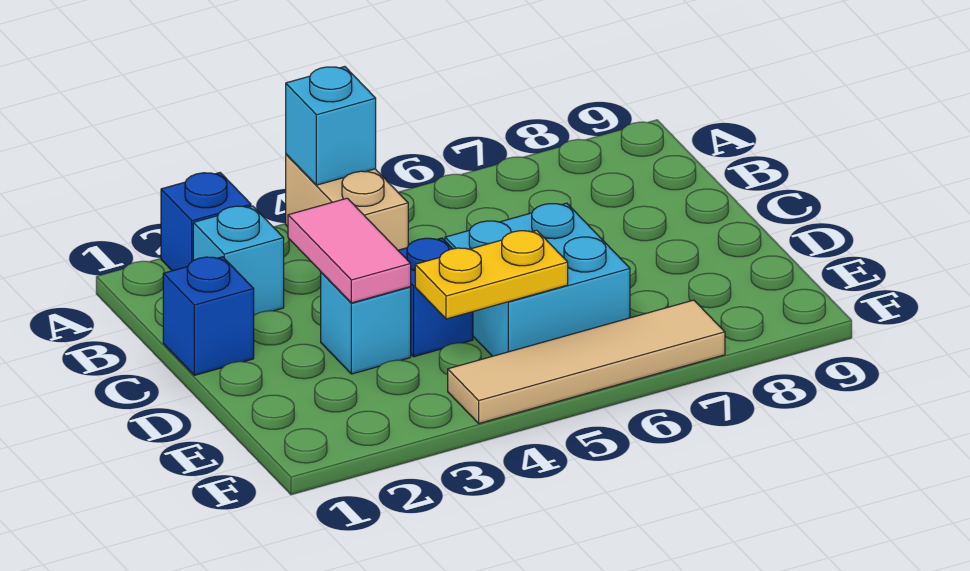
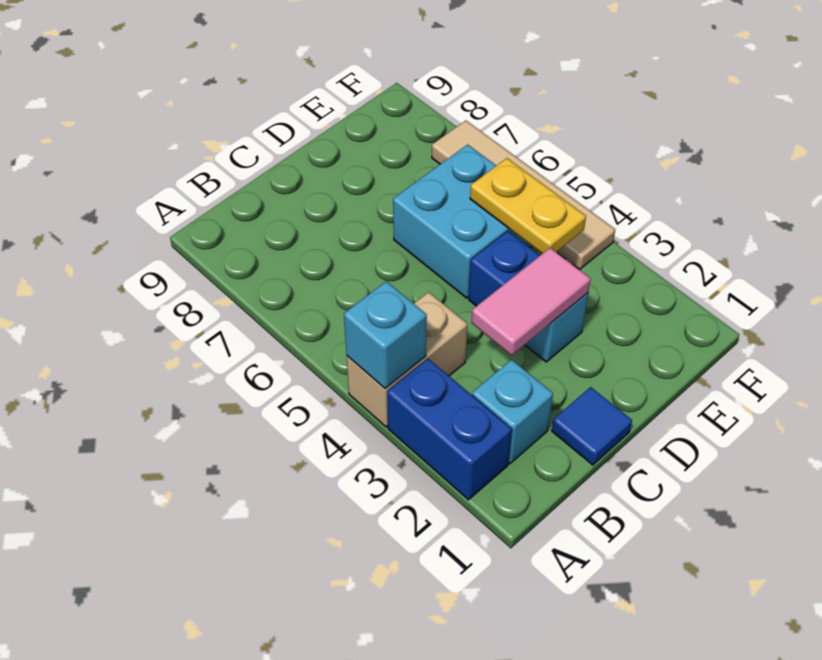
blue 1x1 brick [161,173,251,271] -> blue 1x2 brick [387,359,512,500]
blue 1x1 brick [163,257,254,375] -> blue 1x1 tile [552,387,632,465]

